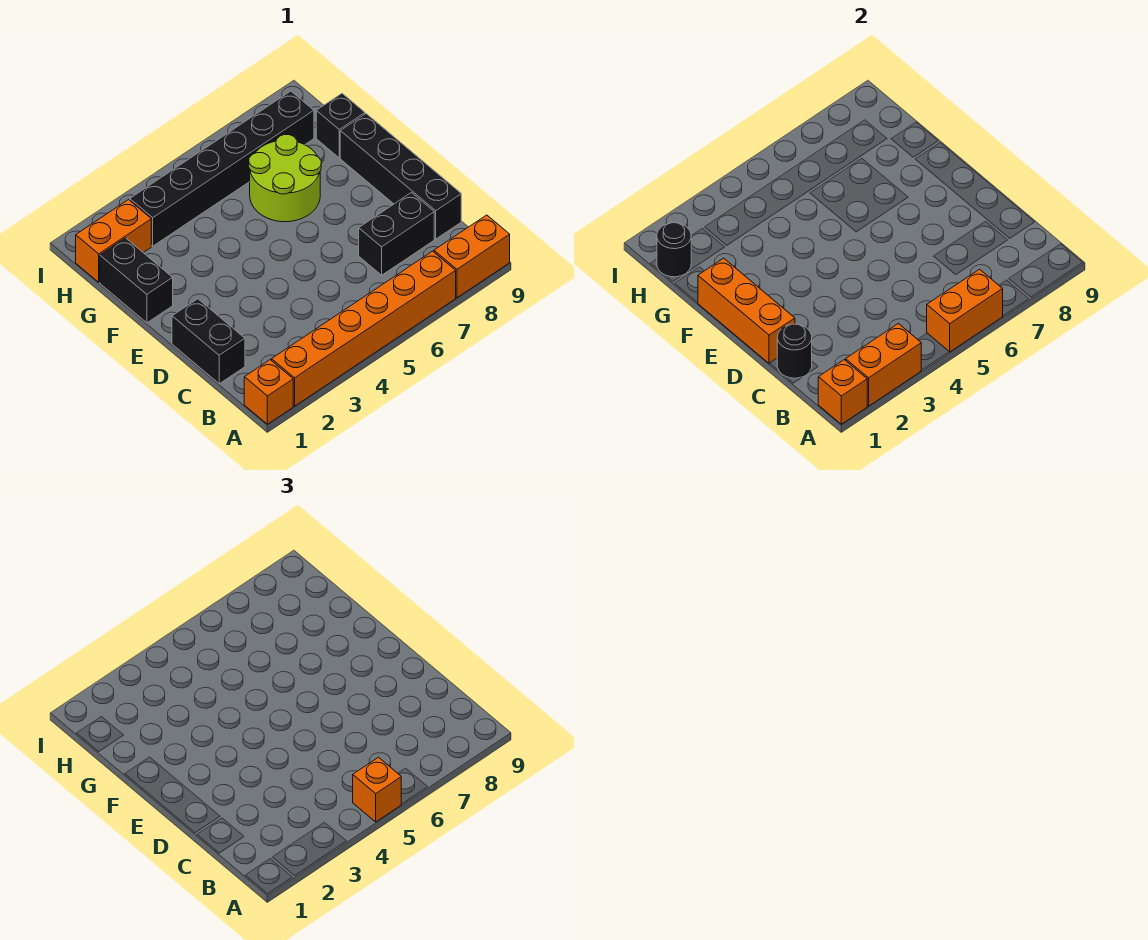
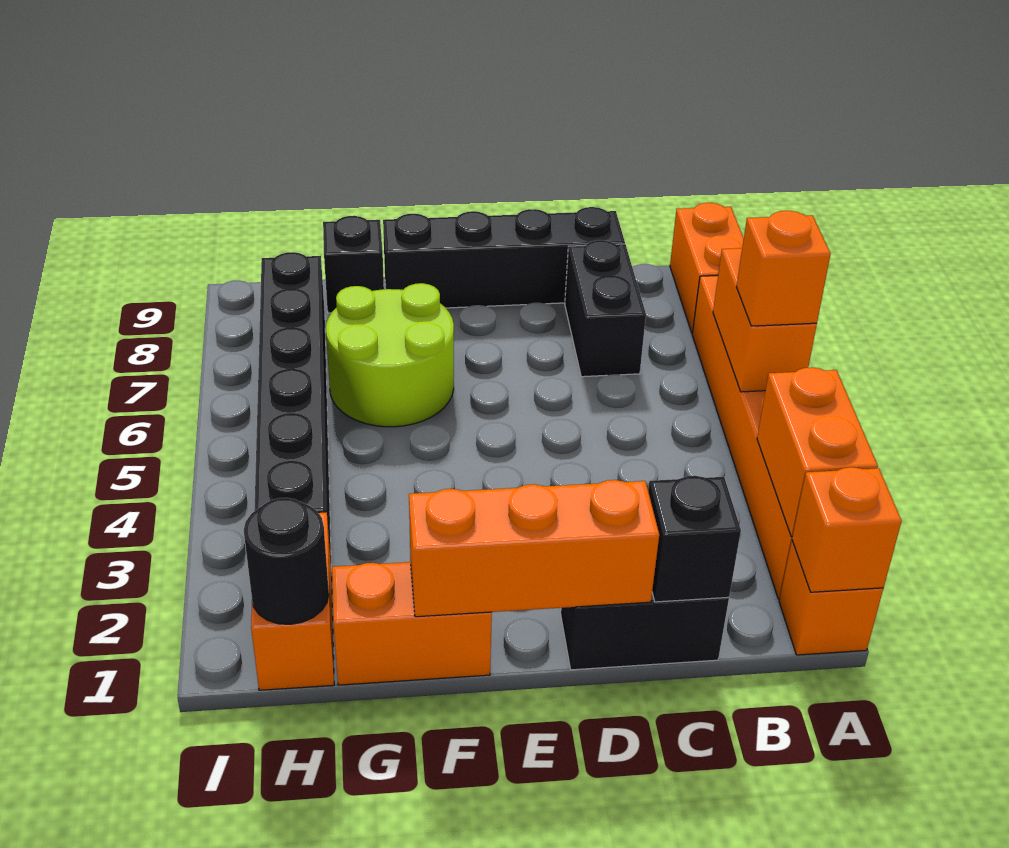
black 1x1 round brick [777,324,812,378] -> black 1x1 brick [648,476,741,602]
black 1x2 brick [100,238,173,323] -> orange 1x2 brick [332,562,492,685]

